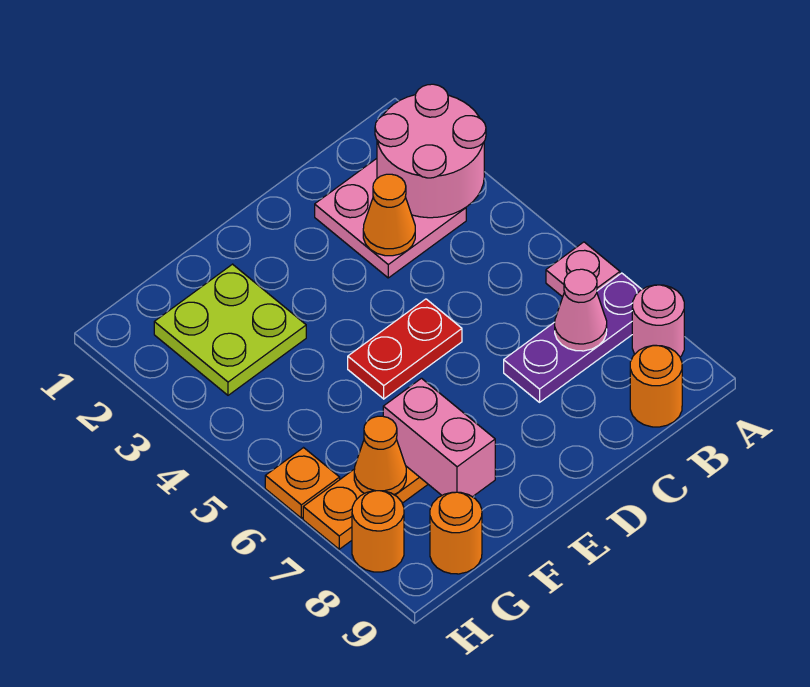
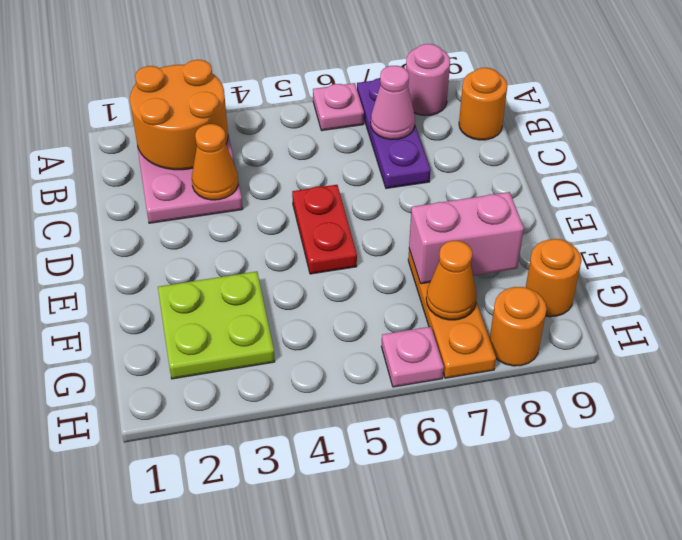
pink 2x2 round brick [375,84,486,218] -> orange 2x2 round brick [130,60,228,170]
orange 1x1 plate [265,448,340,518] -> pink 1x1 plate [381,327,444,387]

